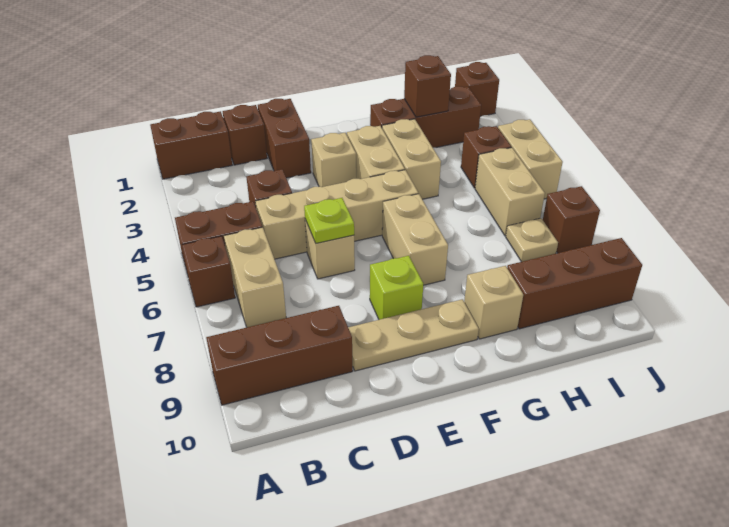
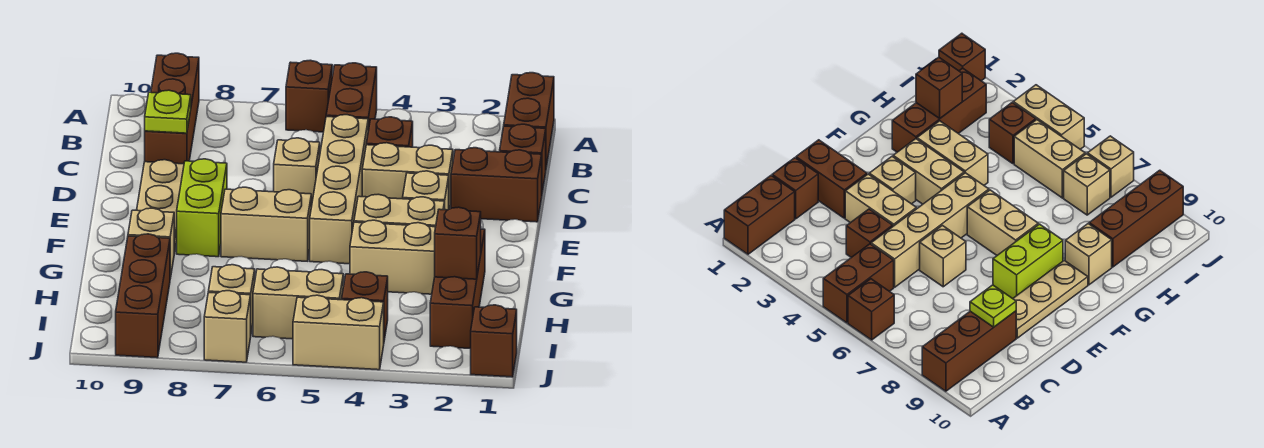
tan 1x2 brick [224,227,286,327] -> tan 1x2 brick moved to [362,143,453,209]
lime 1x1 plate [304,198,354,243] -> lime 1x1 plate moved to [145,90,191,133]
lime 1x1 brick [370,256,423,320] -> lime 1x2 brick [177,159,227,257]
tan 1x1 plate [506,218,558,262] -> tan 1x1 brick [208,265,255,332]
brown 1x1 brick [543,186,600,253] -> tan 1x1 brick [204,291,251,362]

